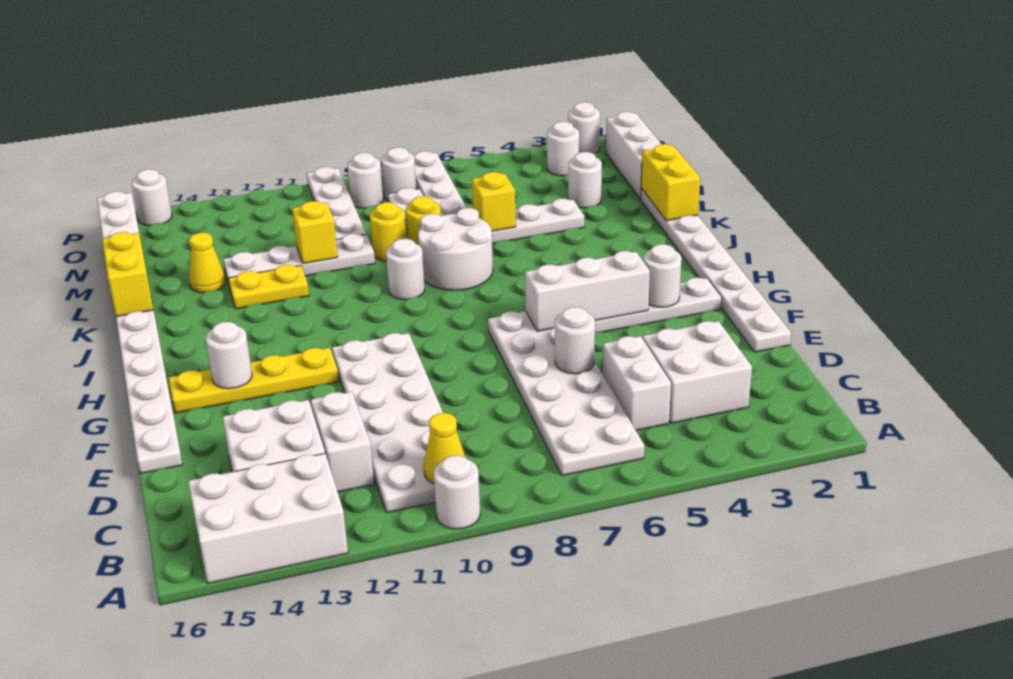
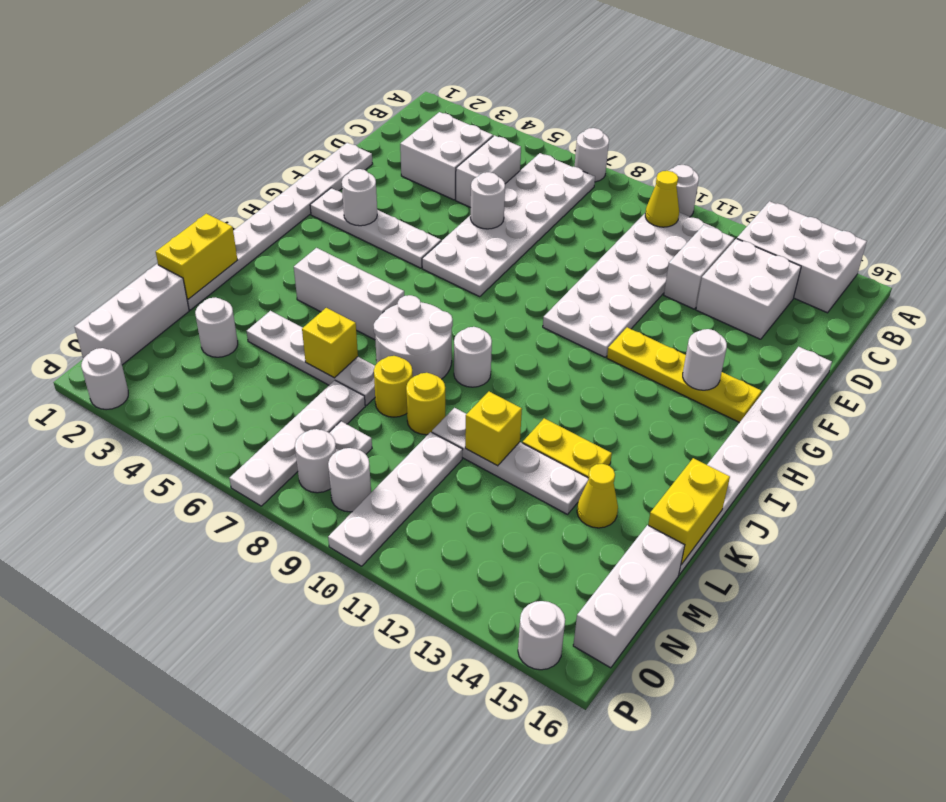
white 1x3 brick [525,251,650,331] -> white 1x3 brick moved to [294,248,404,340]
white 1x1 round brick [547,122,579,176] -> white 1x1 round brick moved to [575,128,609,182]

